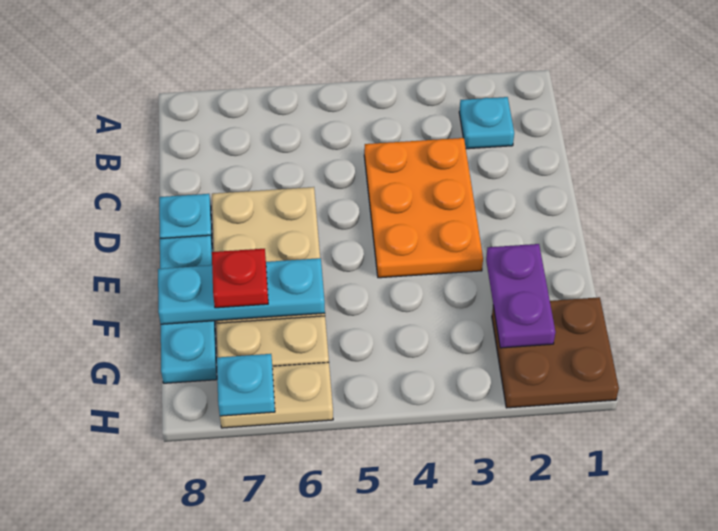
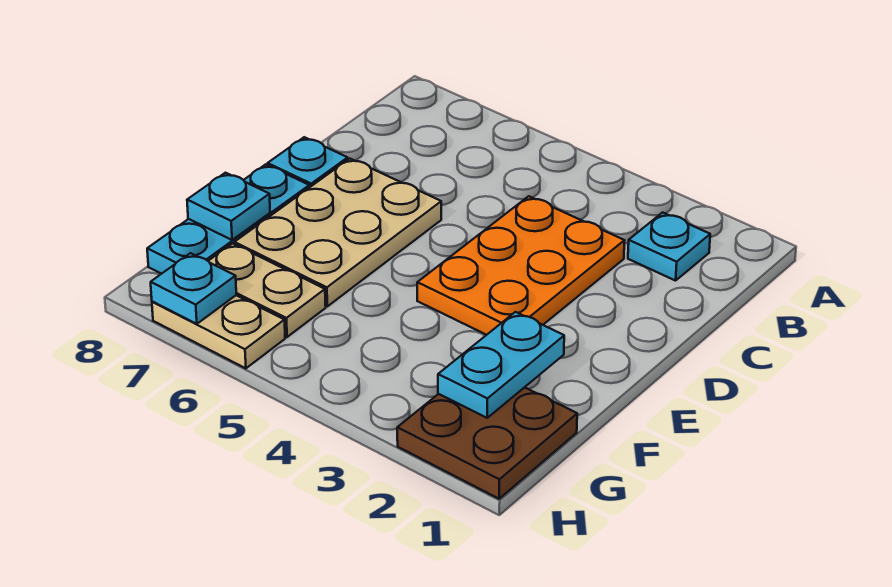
purple 1x2 plate [486,244,555,348] -> cyan 1x2 plate [438,312,564,418]
cyan 1x3 plate [158,258,325,324] -> cyan 1x1 plate [187,173,270,240]
red 1x1 plate [212,249,268,308] -> none

